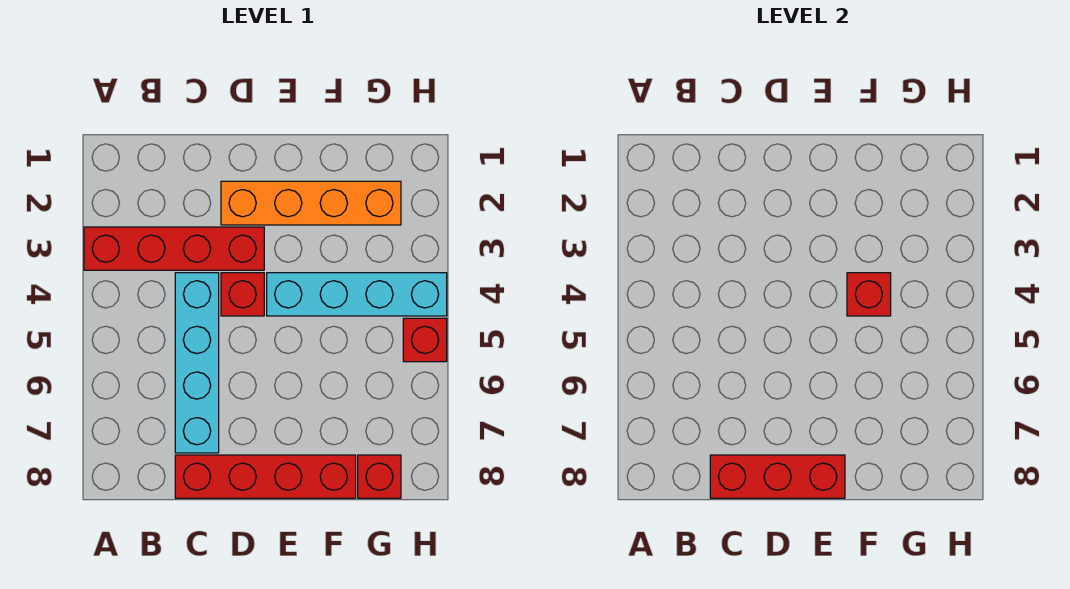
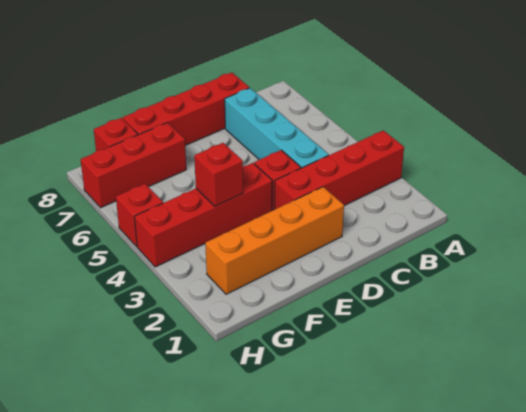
red 1x3 brick [710,455,845,498] -> red 1x3 brick moved to [80,123,186,208]
cyan 1x4 brick [267,273,447,316] -> red 1x4 brick [134,163,272,267]

